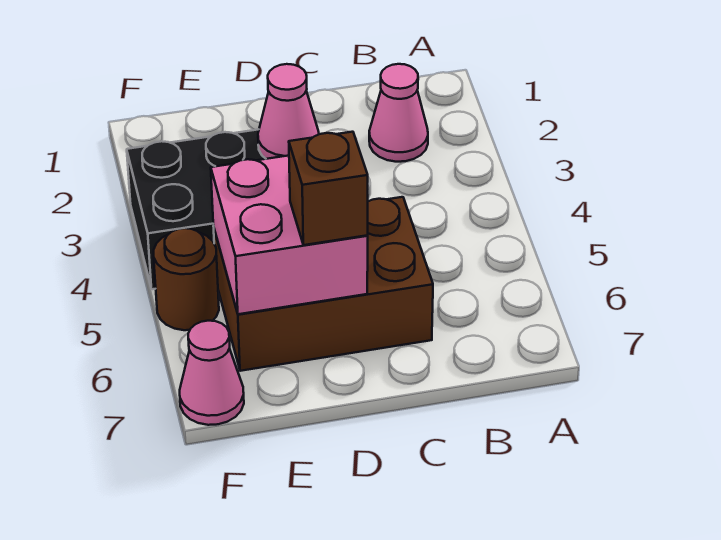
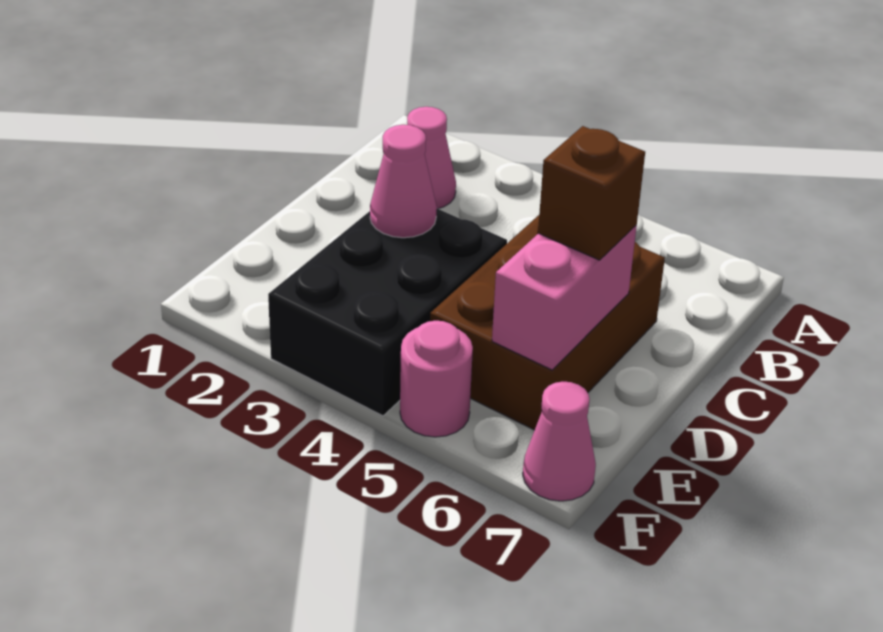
pink 2x2 brick [211,156,368,314] -> pink 1x2 brick [492,225,637,370]
brown 1x1 round brick [154,228,219,330] -> pink 1x1 round brick [400,321,473,437]

